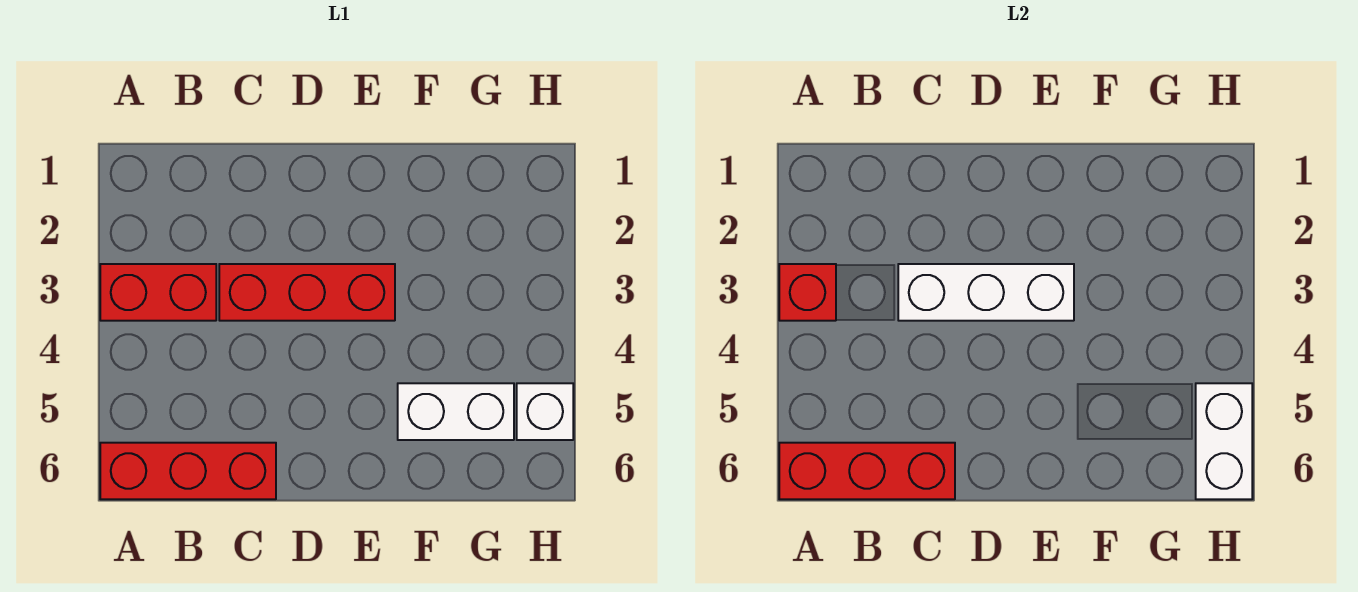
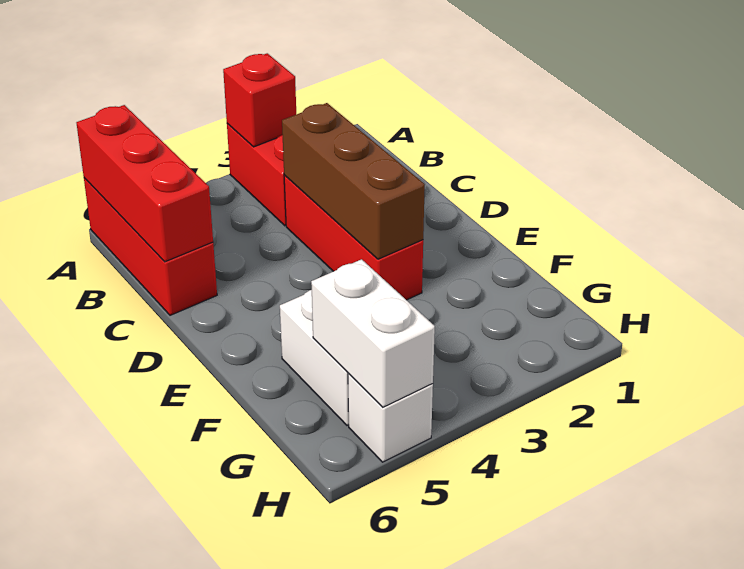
white 1x3 brick [898,264,1074,321] -> brown 1x3 brick [282,103,425,259]
white 1x2 brick [1196,383,1252,499] -> white 1x2 brick turned to [311,259,435,407]

